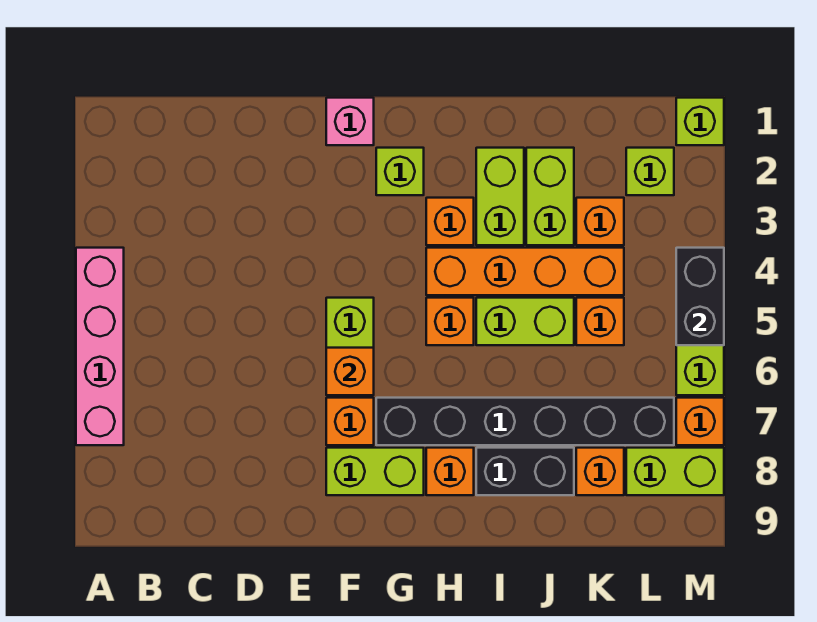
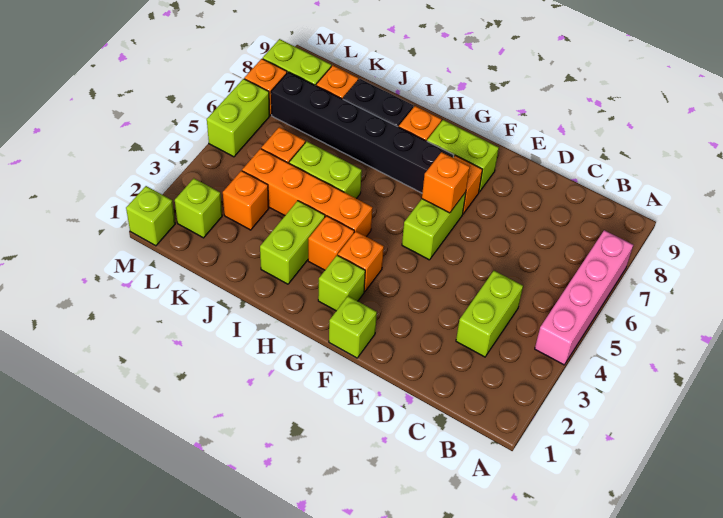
pink 1x1 brick [326,98,374,145] -> lime 1x1 brick [329,296,377,358]
orange 1x1 brick [426,298,474,345] -> orange 1x1 brick moved to [338,232,384,292]
lime 1x2 brick [526,148,574,245] -> lime 1x2 brick moved to [456,271,523,357]
black 1x2 brick [676,248,724,345] -> none

